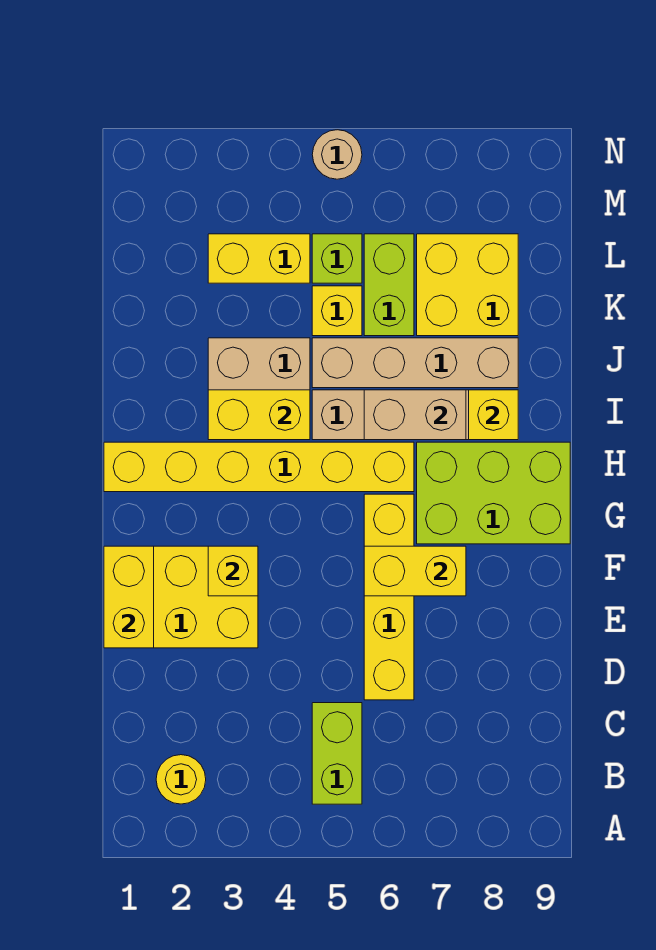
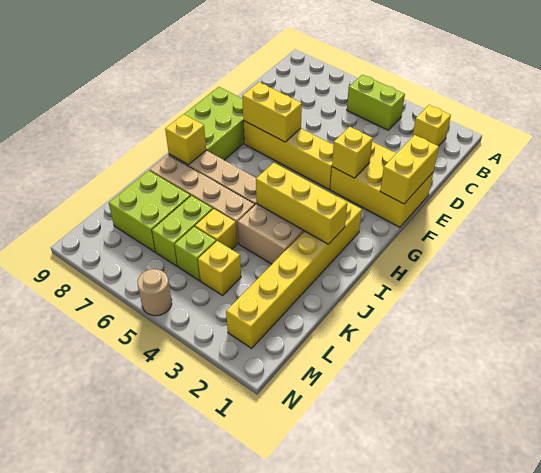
yellow 1x1 round brick [156,755,206,804] -> yellow 1x1 brick [413,105,451,146]
lime 1x2 brick [312,703,362,804] -> lime 1x2 brick turned to [347,75,405,130]
yellow 1x4 brick [364,494,414,700] -> yellow 1x4 brick turned to [243,121,334,189]
lime 2x3 brick [417,442,570,544] -> lime 2x3 brick turned to [184,87,244,160]
yellow 1x6 brick [104,442,414,492] -> yellow 1x6 brick turned to [226,197,362,348]
yellow 1x2 brick [208,390,310,440] -> yellow 1x3 brick [256,163,347,244]
tan 1x2 brick [364,390,466,440] -> none
yellow 2x2 brick [417,234,518,336] -> lime 2x2 brick [109,170,190,252]
yellow 1x2 brick [208,234,310,283] -> yellow 1x1 brick [198,241,241,295]

